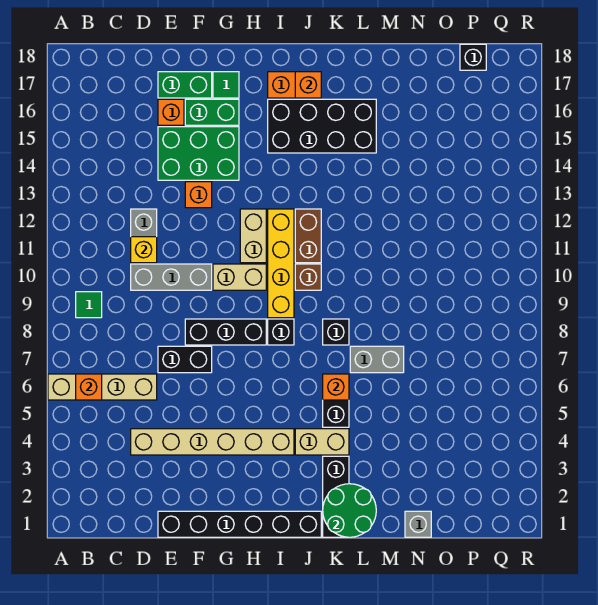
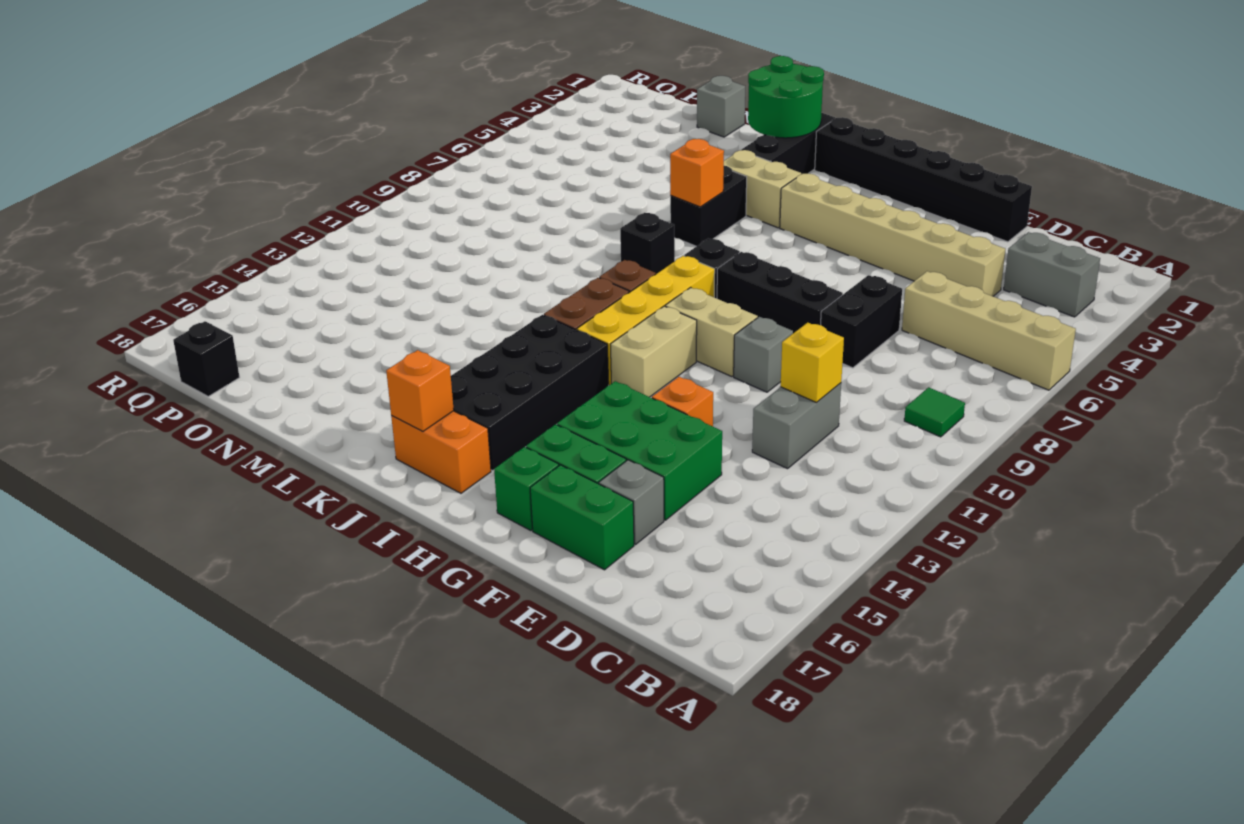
orange 1x1 brick [76,374,102,400] -> none
grey 1x3 brick [131,264,212,290] -> grey 1x1 brick [734,317,793,392]
black 1x2 brick [158,346,212,373] -> black 1x2 brick turned to [821,275,902,368]
orange 1x1 brick [158,99,184,125] -> grey 1x1 brick [599,460,664,545]
green 1x1 tile [213,72,239,98] -> green 1x1 brick [494,447,559,531]
black 2x4 brick [268,99,376,153] -> black 2x4 brick turned to [451,315,609,471]
grey 1x2 brick [350,346,404,373] -> grey 1x2 brick moved to [1004,232,1100,317]

